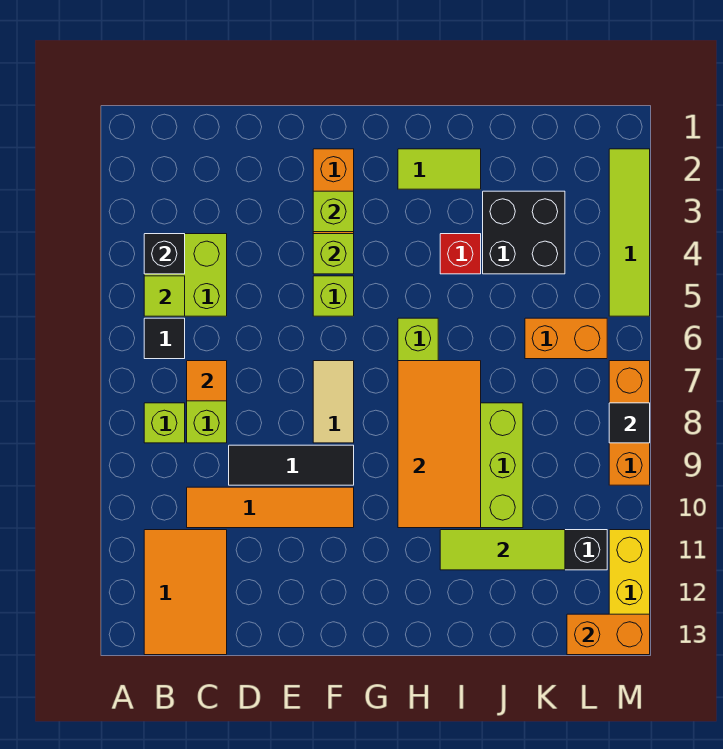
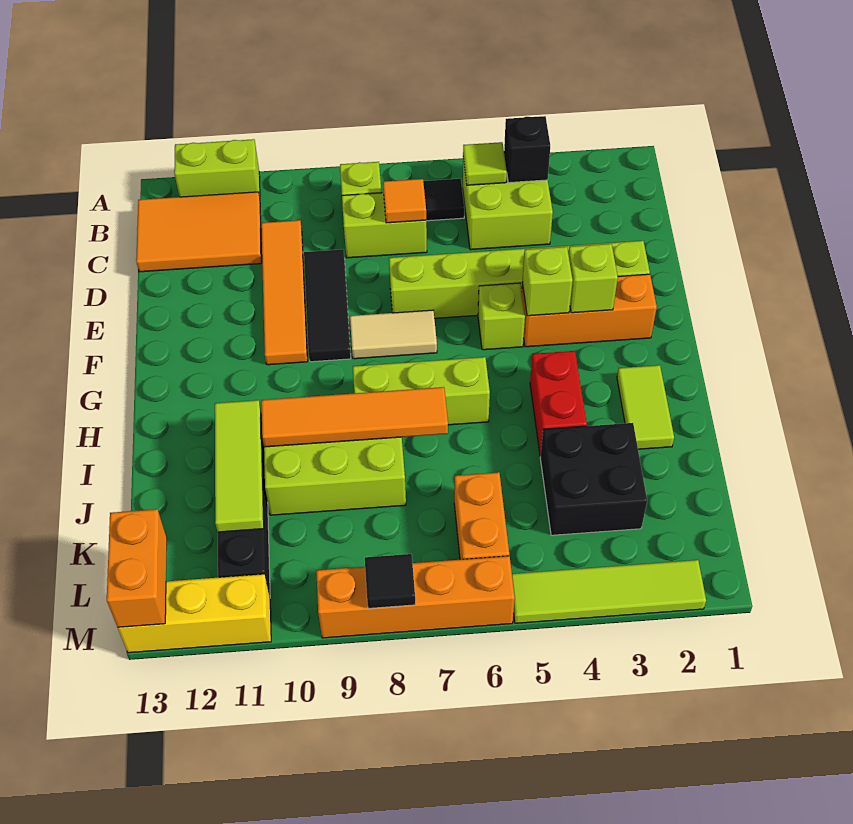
none -> lime 1x2 brick [174,139,260,198]
none -> lime 1x6 brick [389,241,650,318]
orange 2x4 tile [398,361,481,528] -> orange 1x4 tile [261,387,448,447]
red 1x1 brick [440,234,481,274] -> red 1x2 brick [530,351,587,456]
orange 1x3 brick [609,361,650,485] -> orange 1x4 brick [316,556,515,638]

